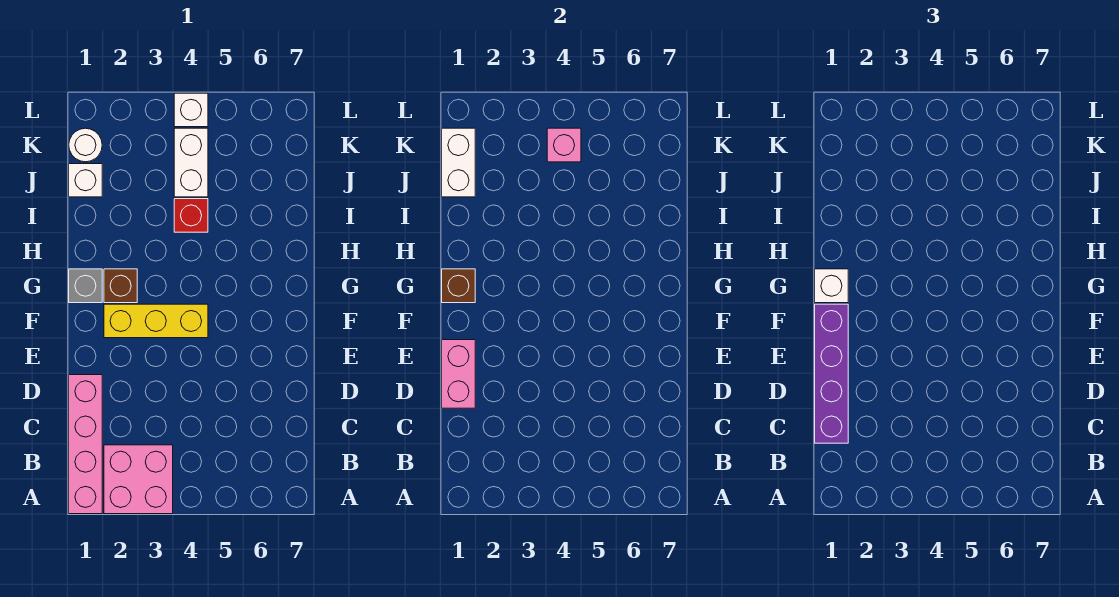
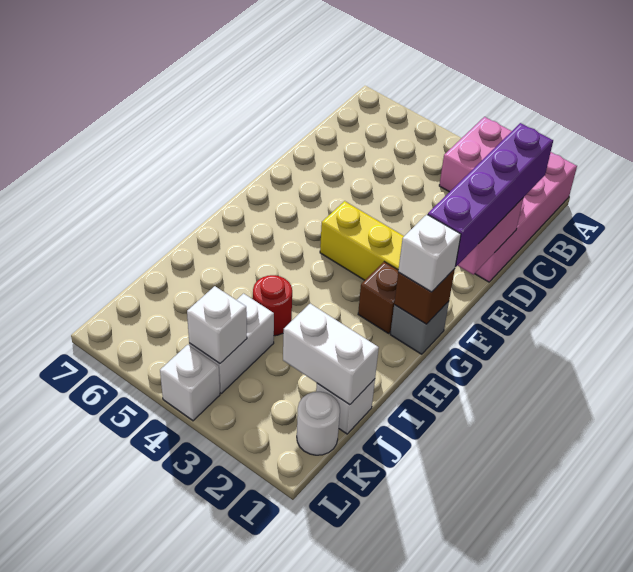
red 1x1 brick [174,199,208,232] -> red 1x1 round brick [253,275,292,336]
white 1x2 brick [442,128,475,197] -> white 1x2 brick turned to [283,304,379,405]
pink 1x1 brick [547,128,581,162] -> white 1x1 brick [187,286,247,364]

